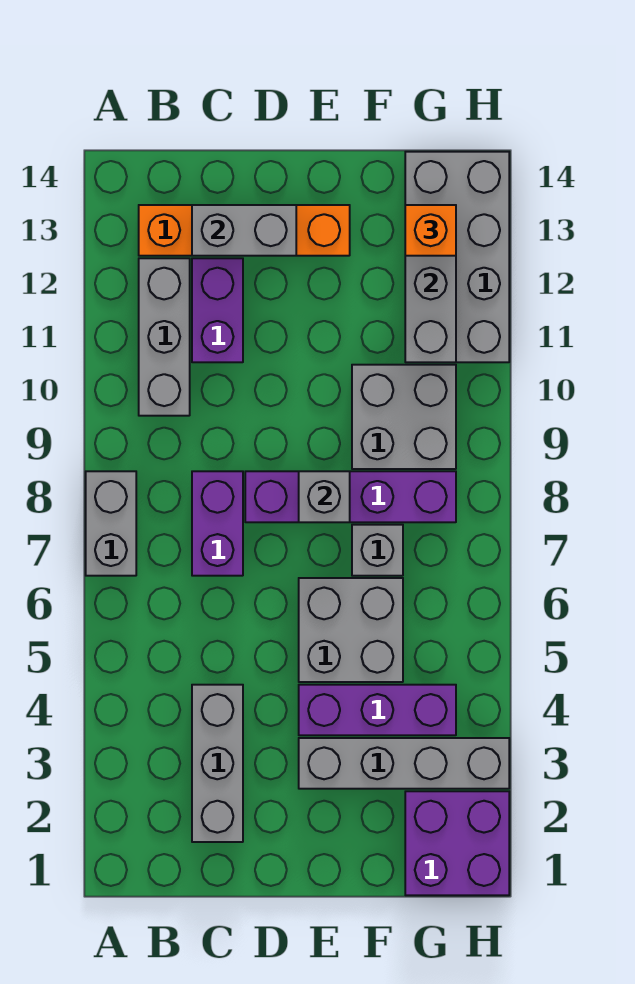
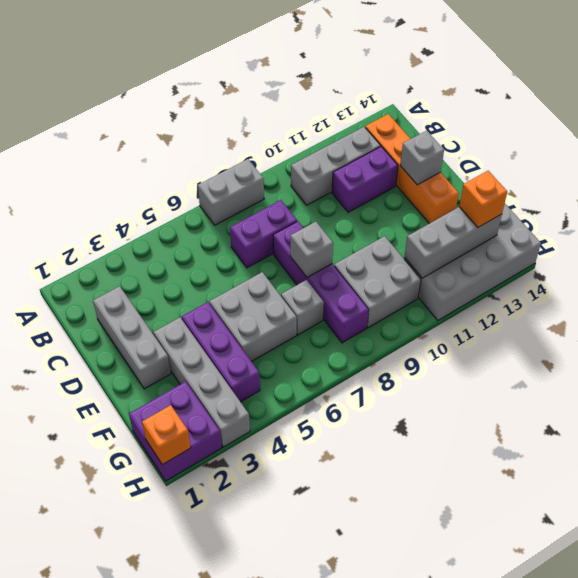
grey 1x3 brick [192,685,243,842] -> grey 1x3 brick turned to [93,286,171,389]
grey 1x2 brick [192,205,296,256] -> grey 1x1 brick [400,131,444,185]
none -> orange 1x1 brick [142,405,191,465]

